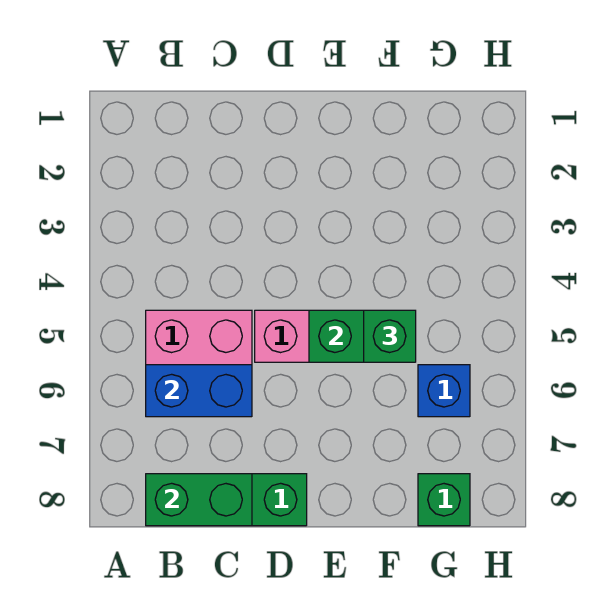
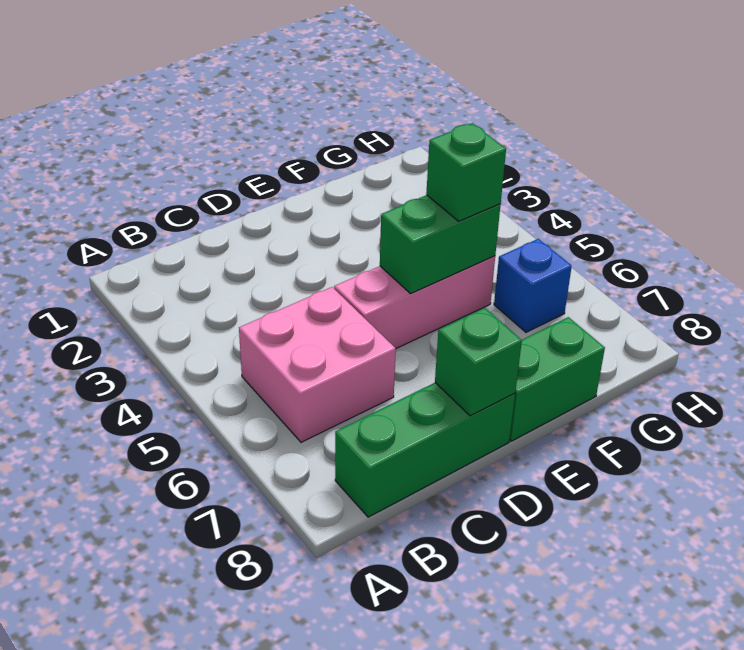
blue 1x2 brick [146,365,252,417] -> none
green 1x2 brick [146,474,252,526] -> green 1x2 brick moved to [509,317,605,441]
green 1x1 brick [418,474,470,526] -> green 1x1 brick moved to [435,308,522,416]

